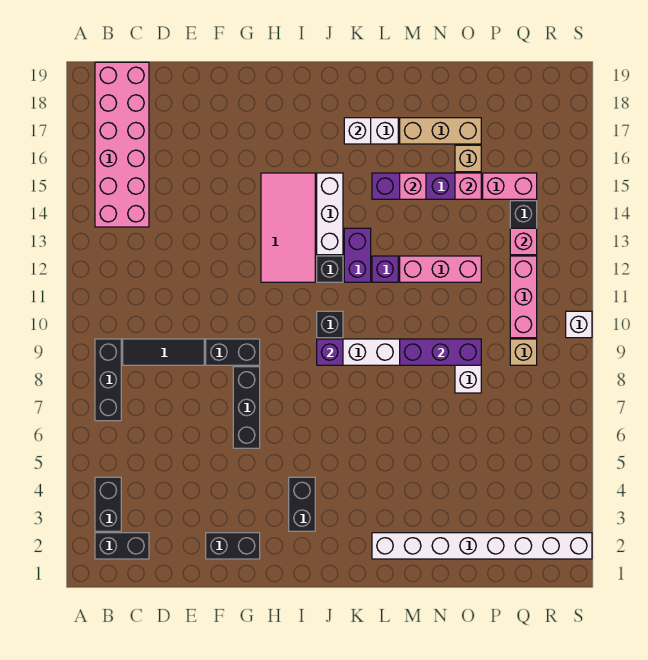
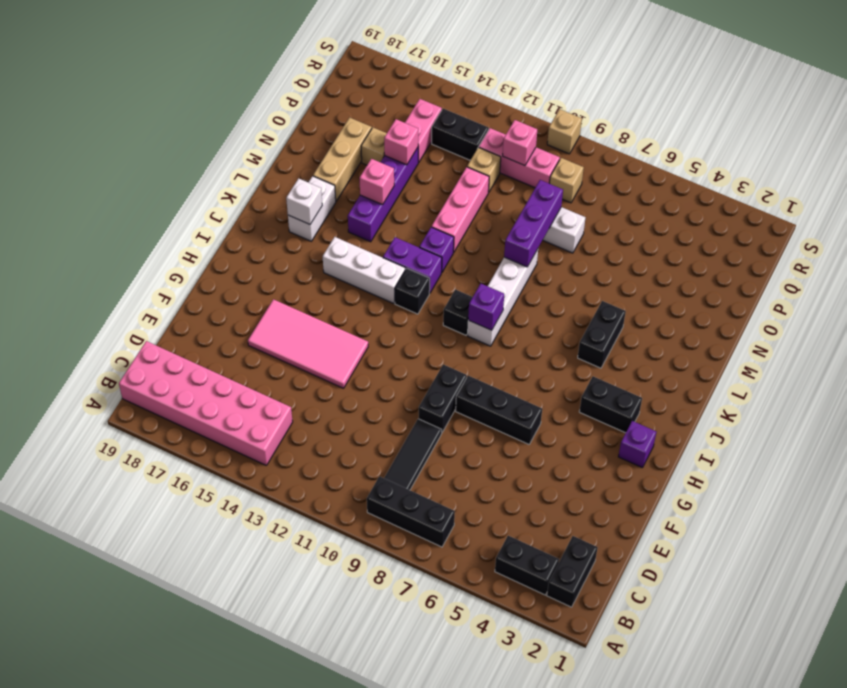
black 1x2 brick [206,533,260,559] -> black 1x2 brick moved to [578,301,626,368]
none -> purple 1x1 brick [618,421,656,468]
pink 2x4 tile [261,173,315,282] -> pink 2x4 tile moved to [248,299,368,388]
white 1x8 brick [372,533,592,559] -> none
none -> tan 1x1 brick [467,147,501,193]
pink 1x1 brick [510,228,537,255] -> pink 1x1 brick moved to [503,120,537,166]
white 1x1 brick [566,311,592,338] -> tan 1x1 brick [547,109,582,154]

